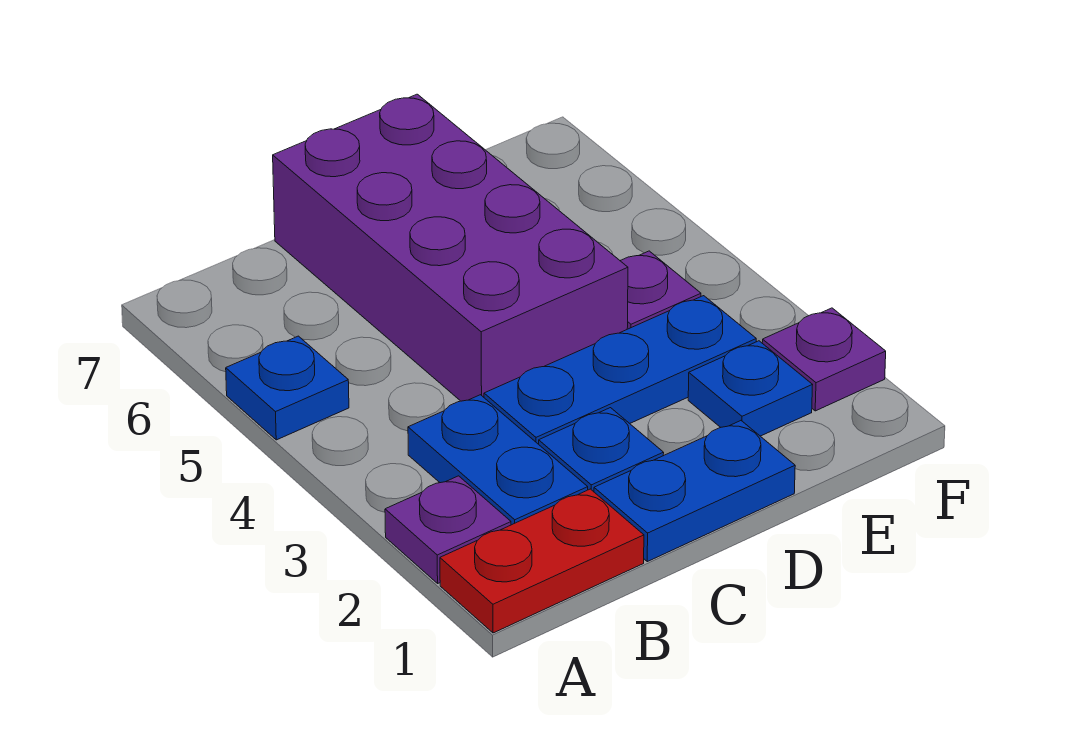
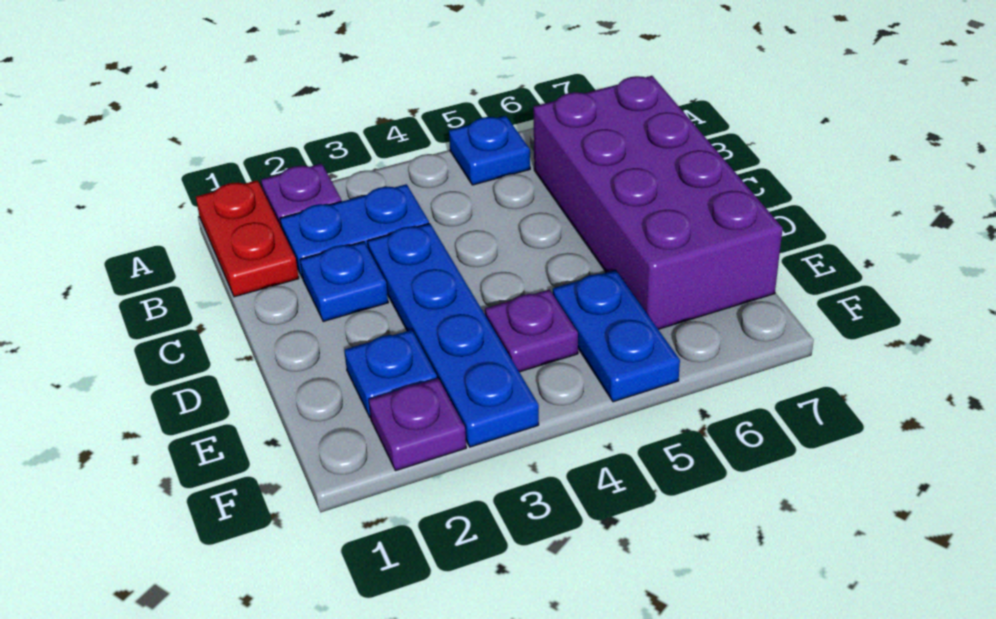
blue 1x2 plate [594,421,795,562] -> blue 1x2 plate moved to [553,270,680,402]
blue 1x3 plate [484,296,756,444] -> blue 1x4 plate [368,224,539,447]
purple 2x4 brick [273,94,628,401] -> purple 2x4 brick turned to [533,76,783,329]

